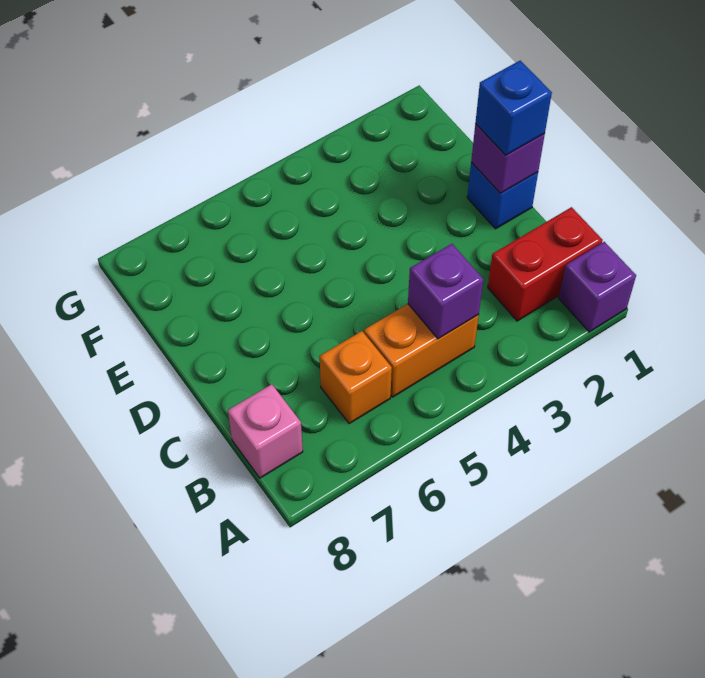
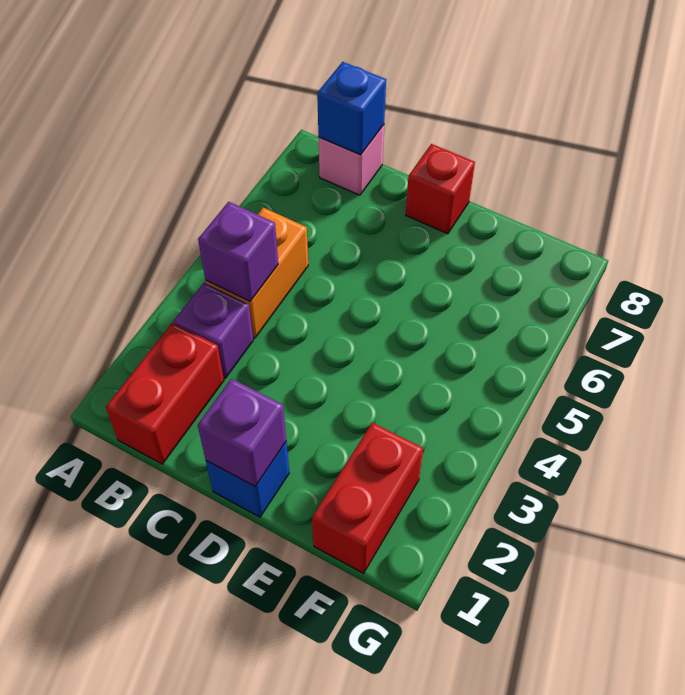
purple 1x1 brick [559,242,636,332] -> purple 1x1 brick moved to [174,283,253,378]
orange 1x1 brick [320,331,392,424] -> none
blue 1x1 brick [475,61,552,155] -> blue 1x1 brick moved to [317,62,386,155]
none -> red 1x1 brick [406,144,475,234]
none -> red 1x2 brick [312,423,423,573]

